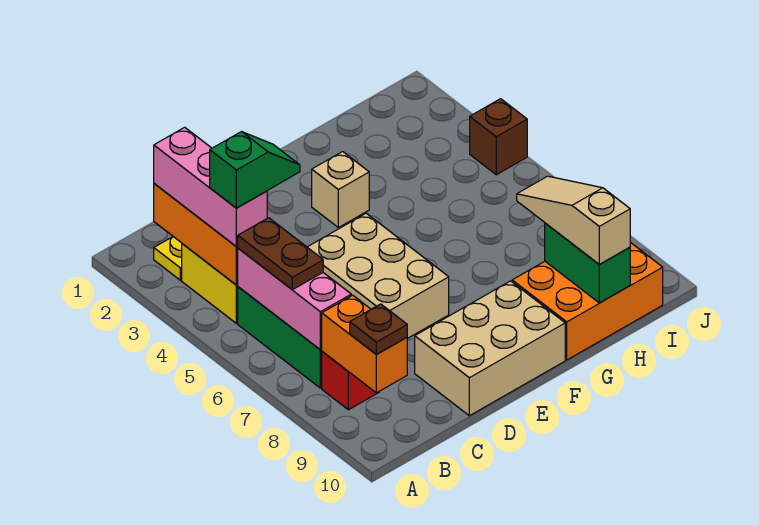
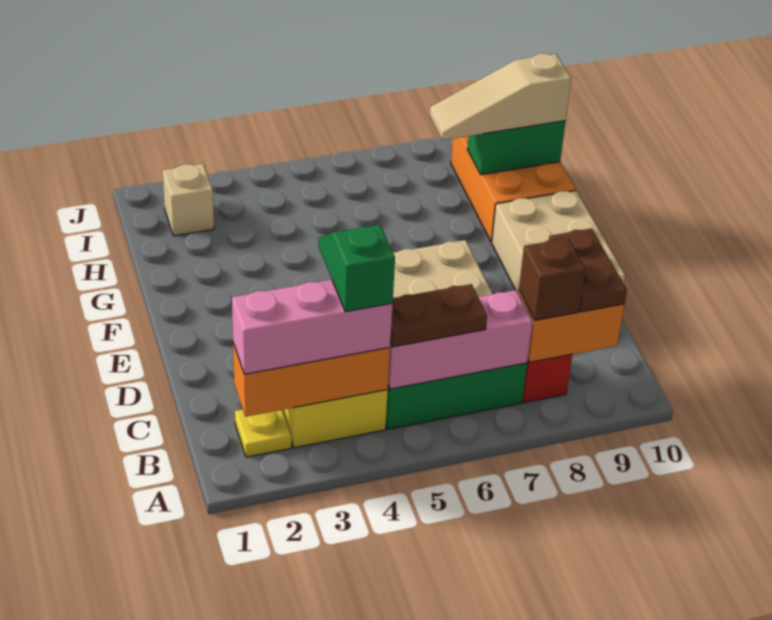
brown 1x1 plate [350,304,407,355] -> brown 1x2 plate [549,228,627,312]
tan 1x1 brick [312,152,369,227] -> tan 1x1 brick moved to [163,164,214,236]
brown 1x1 brick [470,99,527,175] -> brown 1x1 brick moved to [519,238,585,320]

